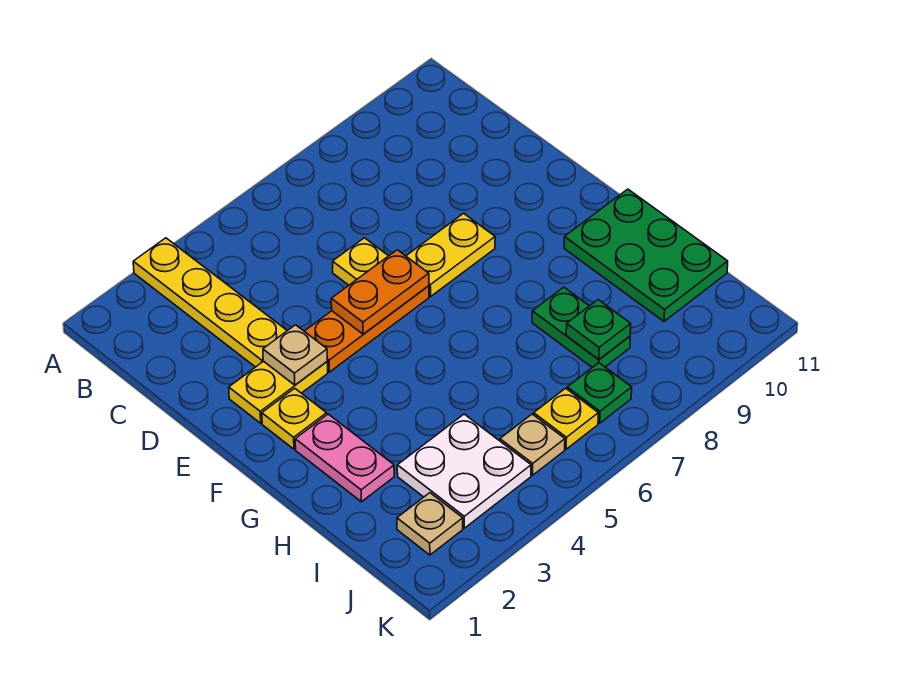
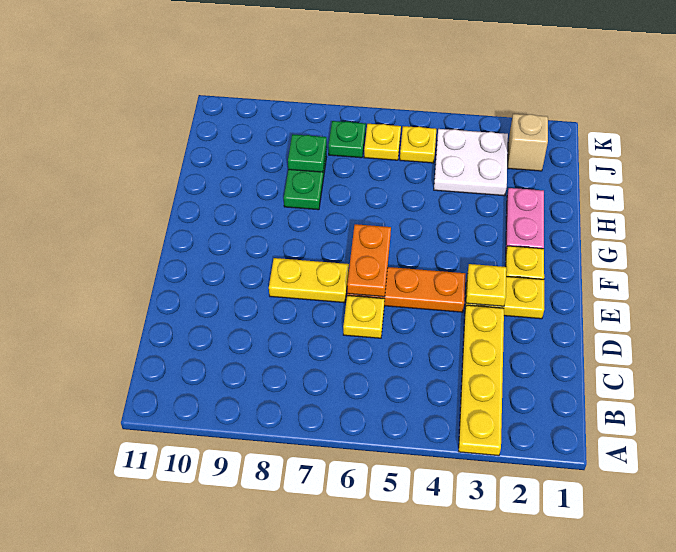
tan 1x1 plate [263,325,327,385] -> yellow 1x1 plate [466,264,507,306]
orange 1x2 plate [331,250,429,334] -> orange 1x2 plate turned to [347,224,391,297]
green 2x3 plate [564,189,728,321] -> none
tan 1x1 plate [397,493,463,555] -> tan 1x1 brick [508,114,548,171]
tan 1x1 plate [500,414,565,475] -> yellow 1x1 plate [400,126,436,163]

